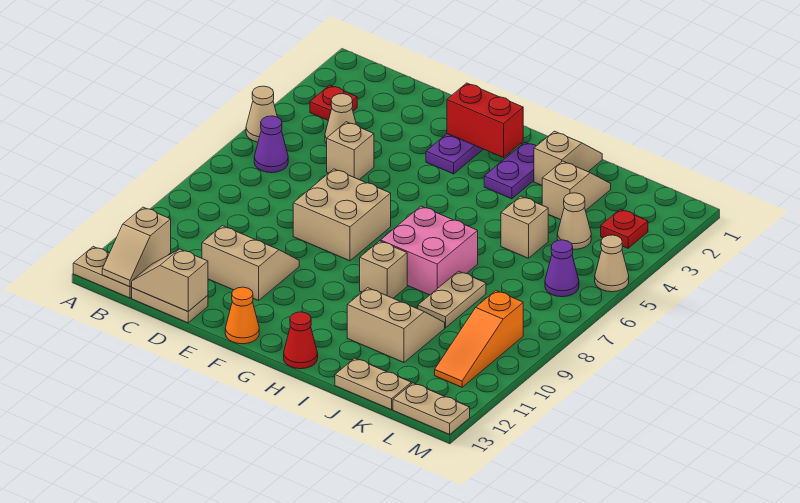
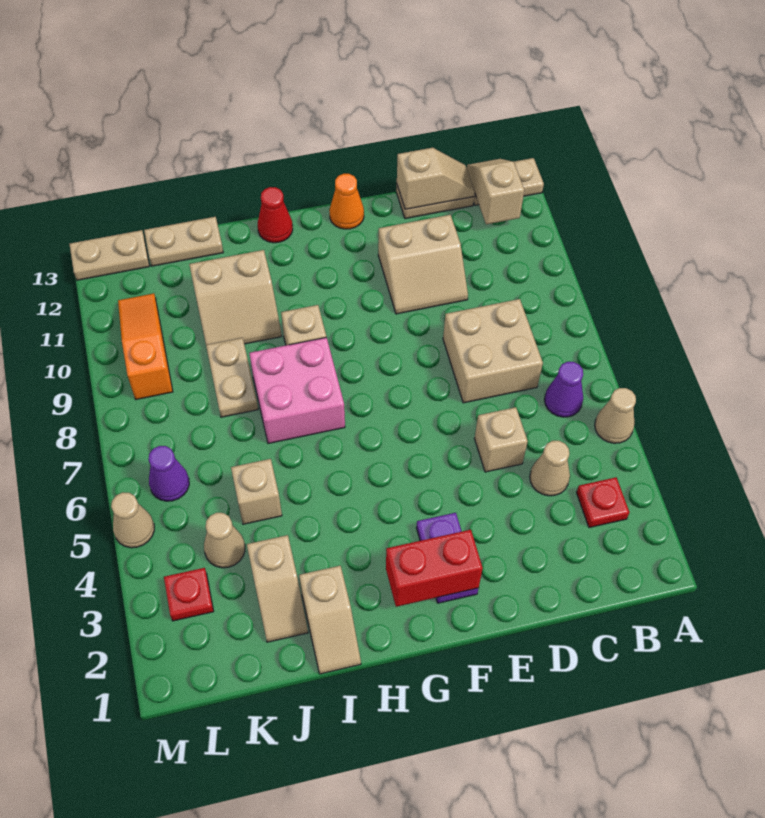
tan 2x2 brick [293,169,391,261] -> tan 2x2 brick moved to [443,299,543,403]
purple 1x2 plate [484,142,536,199] -> none

